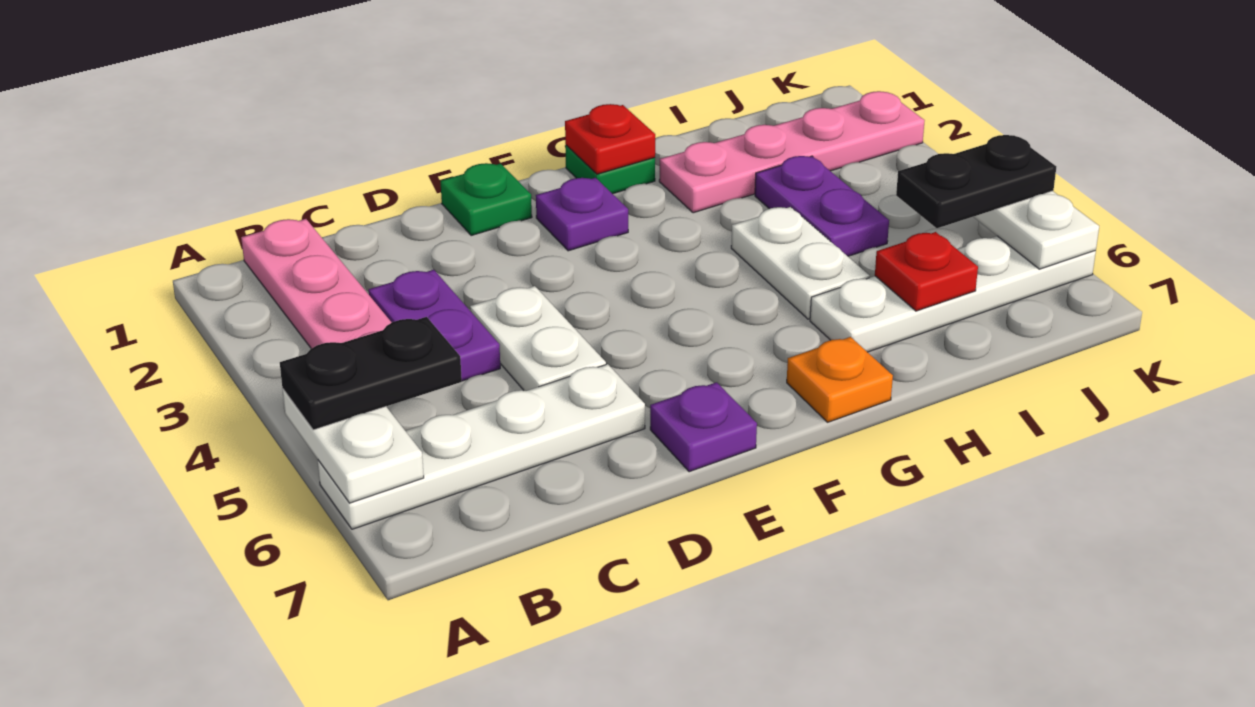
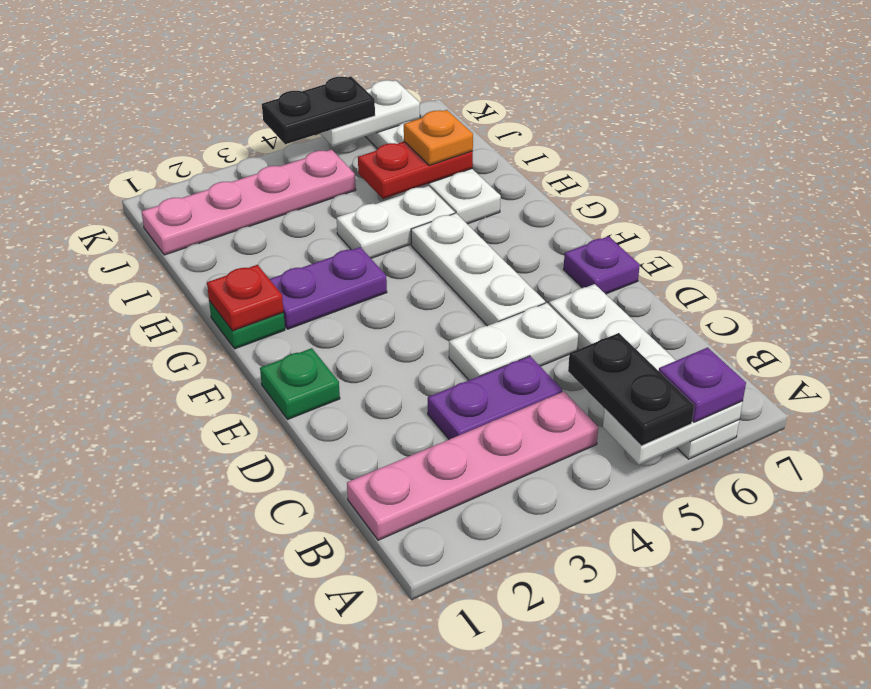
none -> white 1x3 plate [411,213,545,326]
purple 1x1 plate [536,178,628,251] -> purple 1x1 plate moved to [659,348,746,422]
orange 1x1 plate [787,337,893,422] -> orange 1x1 plate moved to [404,110,473,165]
pink 1x4 plate [659,91,925,213] -> pink 1x4 plate turned to [141,150,356,255]
purple 1x2 plate [755,156,889,256] -> purple 1x2 plate moved to [270,247,387,329]
red 1x1 plate [875,232,978,311] -> red 1x2 plate [358,142,473,199]
black 1x2 plate [896,135,1056,228] -> black 1x2 plate turned to [262,76,375,144]

